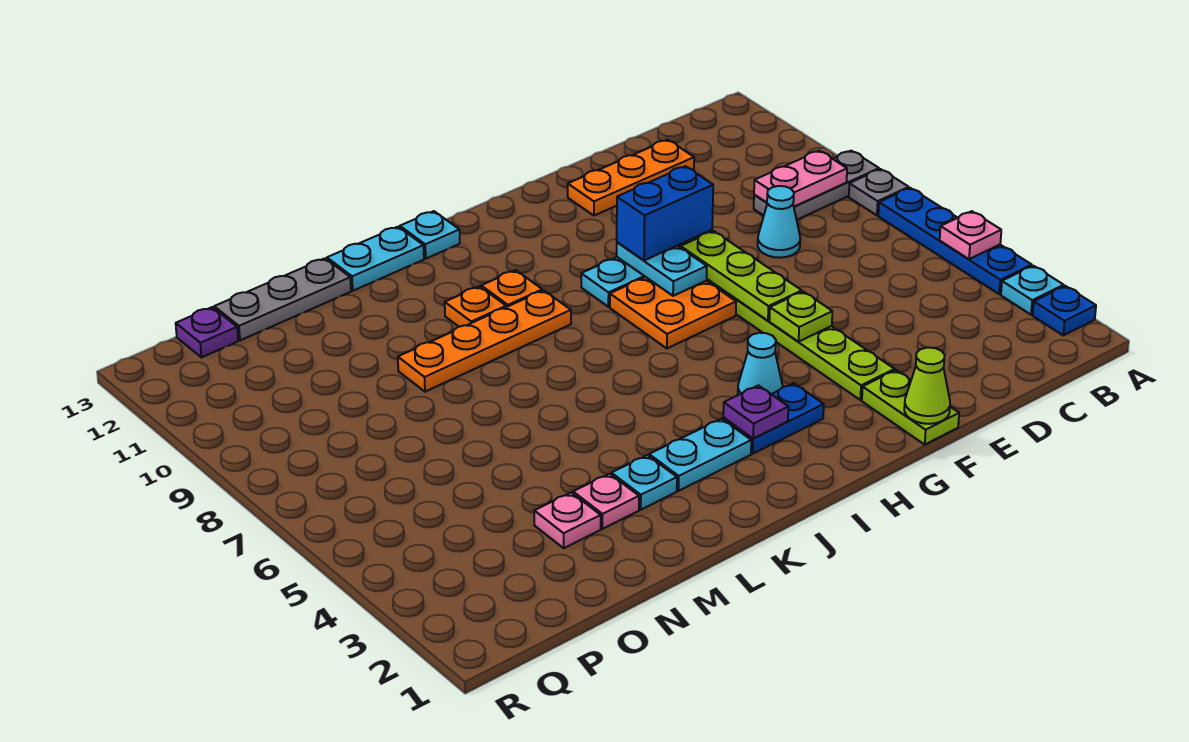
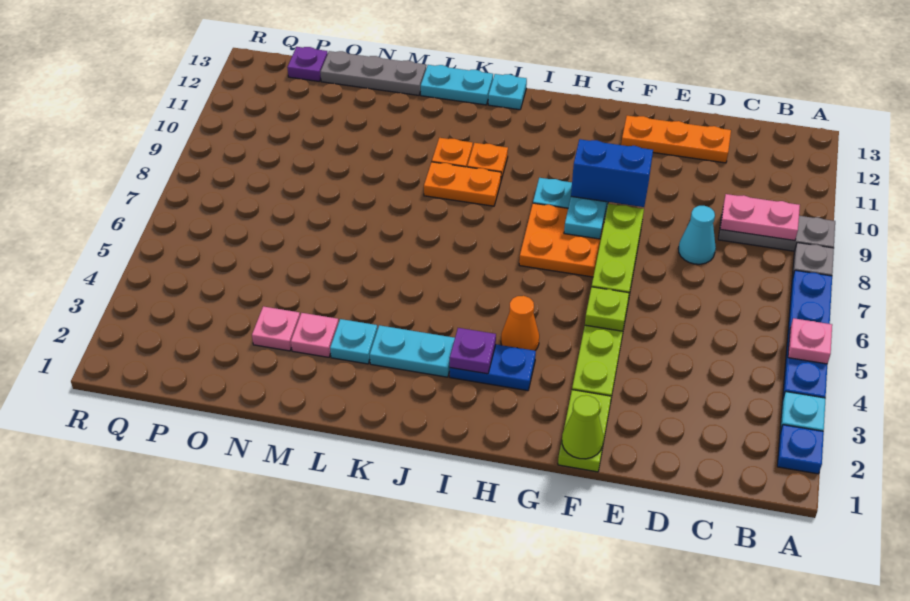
cyan 1x1 cone [738,333,783,395] -> orange 1x1 cone [501,296,539,351]
orange 1x4 plate [398,290,571,392] -> orange 1x2 plate [424,162,501,206]

